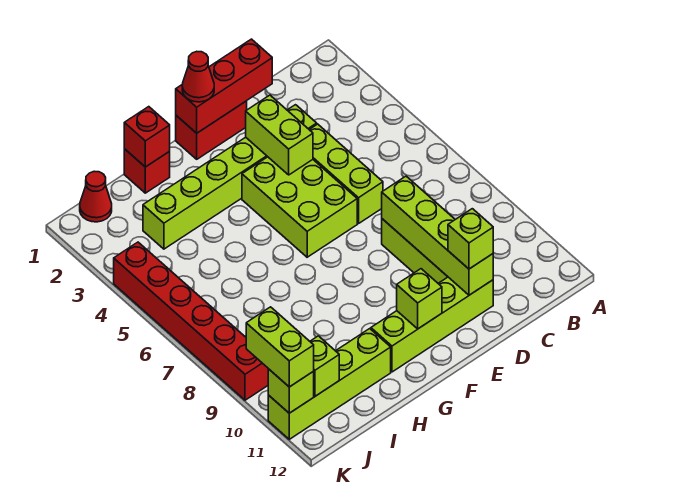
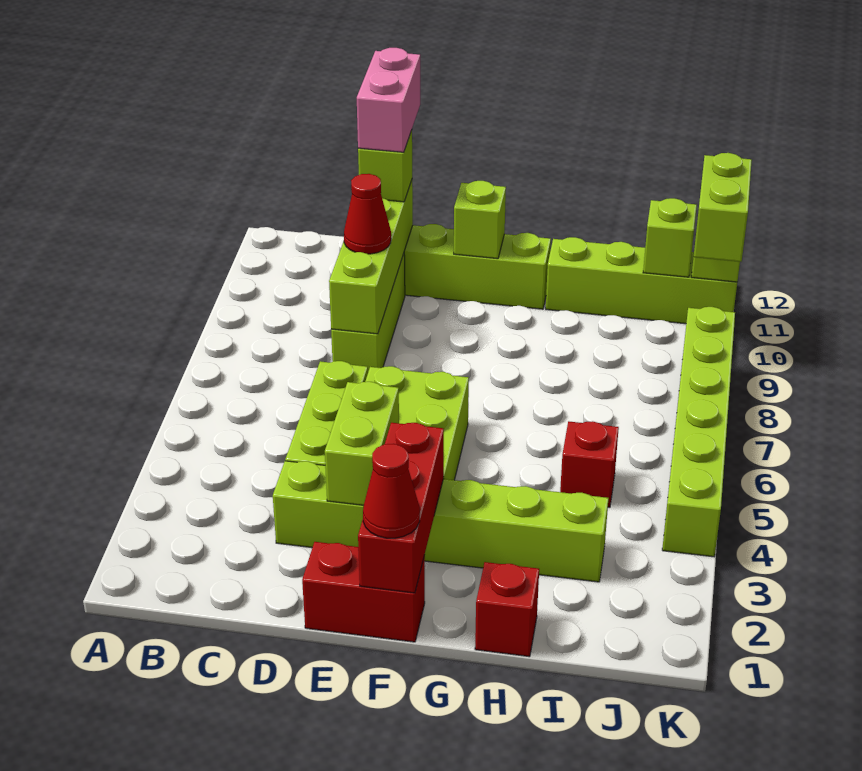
red 1x3 brick [176,39,272,133] -> red 1x3 brick turned to [358,423,444,593]
none -> pink 1x2 brick [357,48,420,152]
red 1x1 brick [124,107,170,167] -> red 1x1 brick moved to [560,421,619,507]
red 1x1 cone [80,171,112,222] -> red 1x1 cone moved to [344,174,391,254]
red 1x6 brick [114,242,268,400] -> lime 1x6 brick [662,307,735,557]

